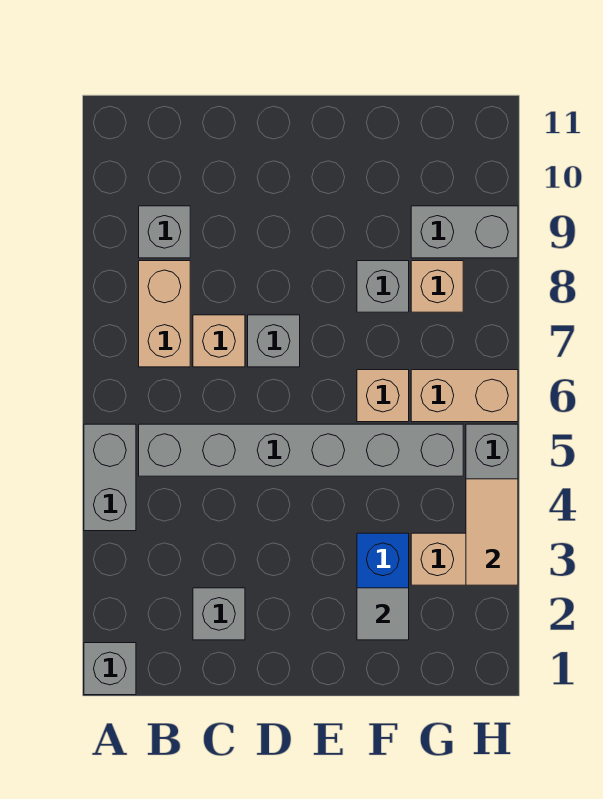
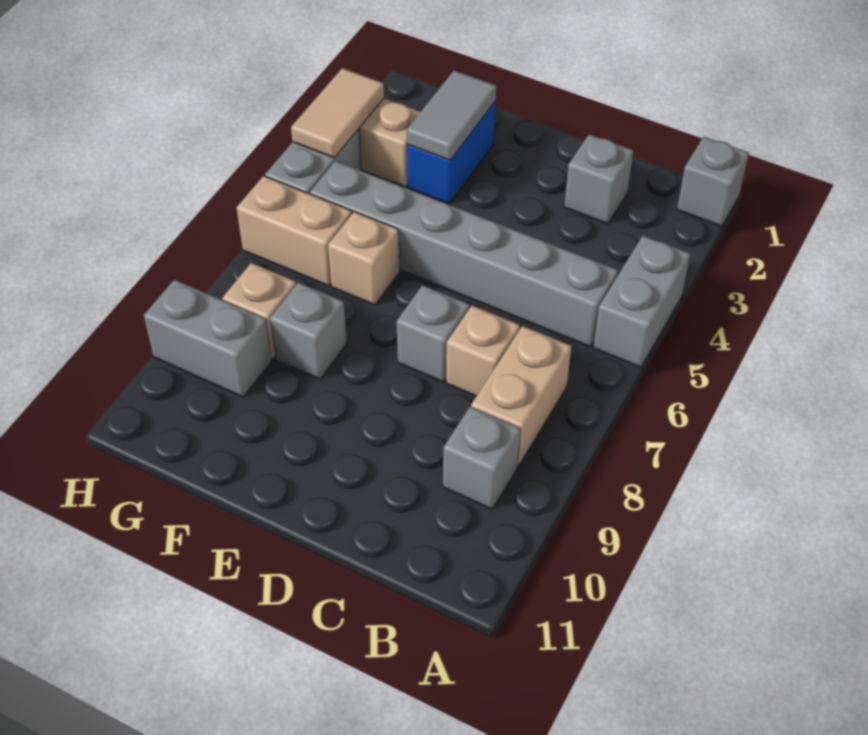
grey 1x1 tile [357,588,409,640] -> grey 1x2 tile [407,70,496,160]

